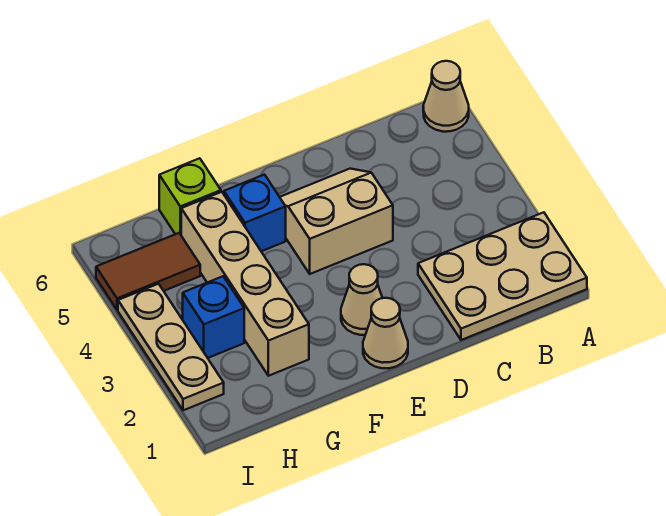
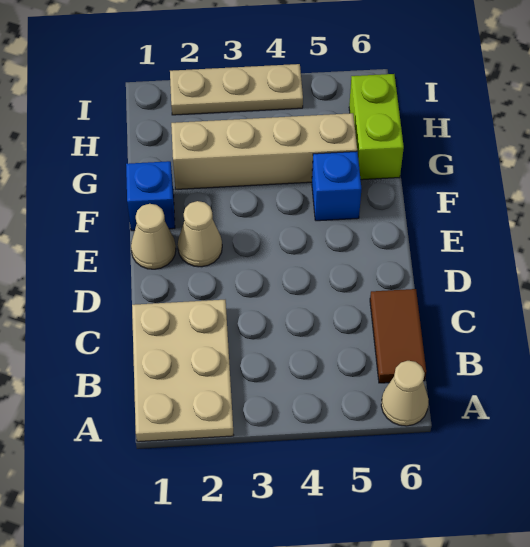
tan 2x2 slope [280,169,393,274] -> none
lime 1x1 brick [159,158,221,235] -> lime 1x2 brick [349,74,404,180]
blue 1x1 brick [183,276,244,358] -> blue 1x1 brick moved to [126,161,175,231]
brown 1x2 tile [96,233,200,310] -> brown 1x2 tile moved to [370,289,426,383]

